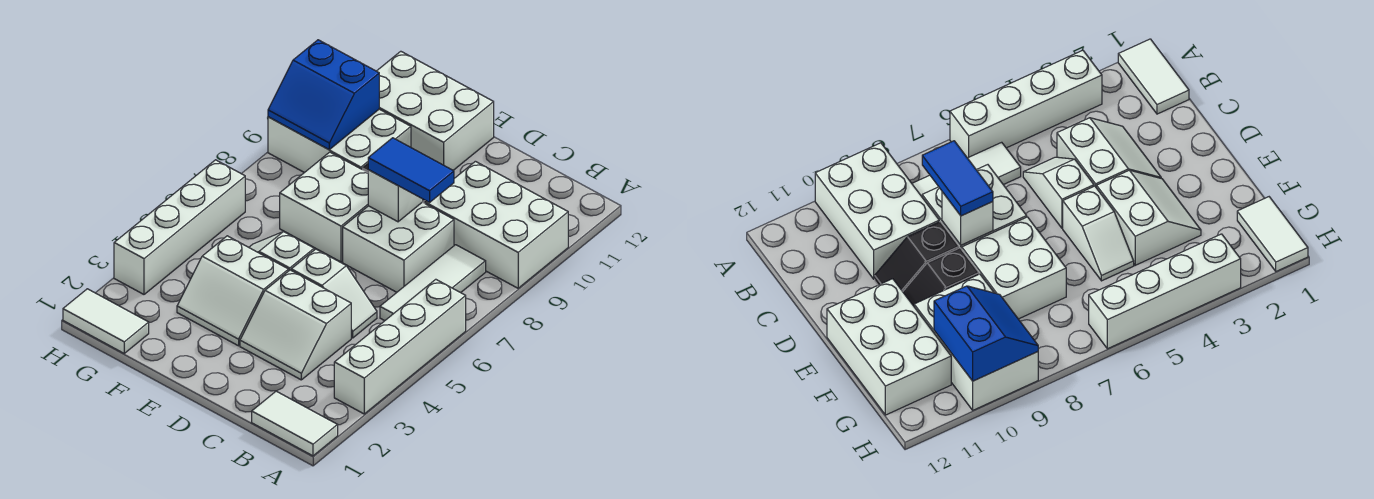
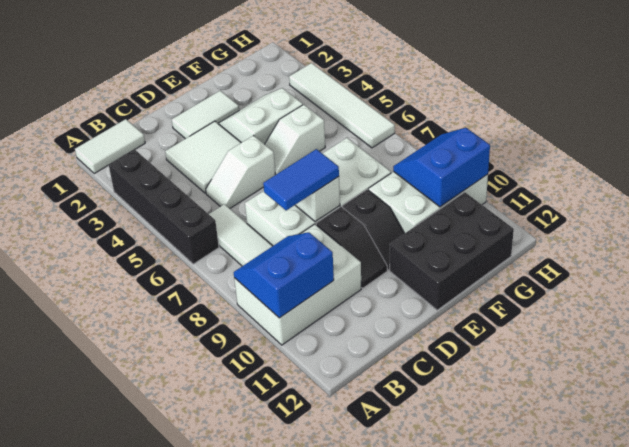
white 1x4 brick [334,279,466,414] -> black 1x4 brick [109,149,219,264]
none -> blue 2x2 slope [234,232,334,318]
white 2x2 slope [240,270,351,380] -> white 2x2 tile [165,121,241,193]
white 1x2 slope [249,232,314,270] -> white 1x2 slope turned to [265,105,325,175]
white 2x3 brick [377,51,494,170] -> black 2x3 brick [390,192,514,310]
white 1x2 tile [63,289,149,353] -> white 1x2 tile moved to [172,91,239,139]
white 1x4 brick [114,160,245,294] -> white 1x4 tile [289,63,395,148]

